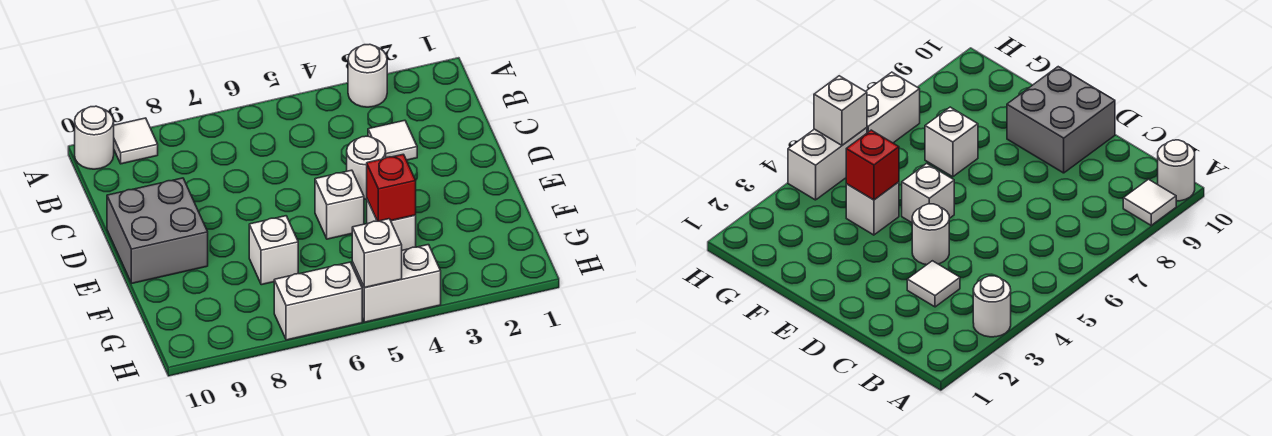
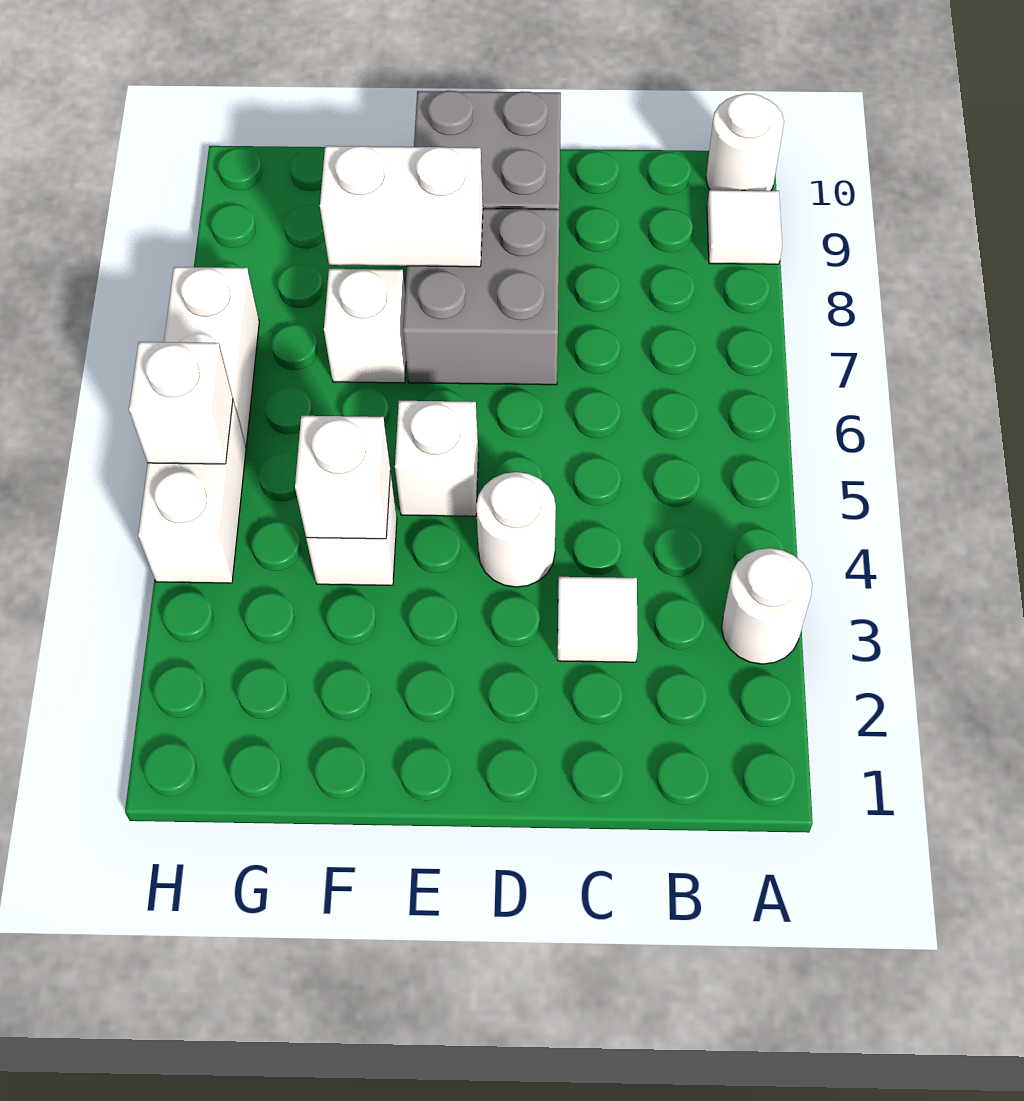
none -> grey 2x2 brick [403,209,559,385]
none -> white 1x2 brick [320,146,483,267]
red 1x1 brick [367,154,416,221] -> white 1x1 brick [295,416,390,539]

